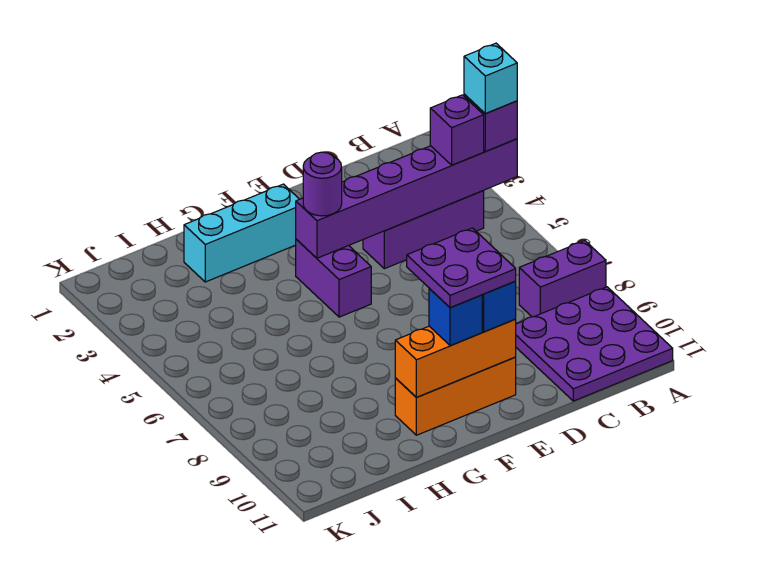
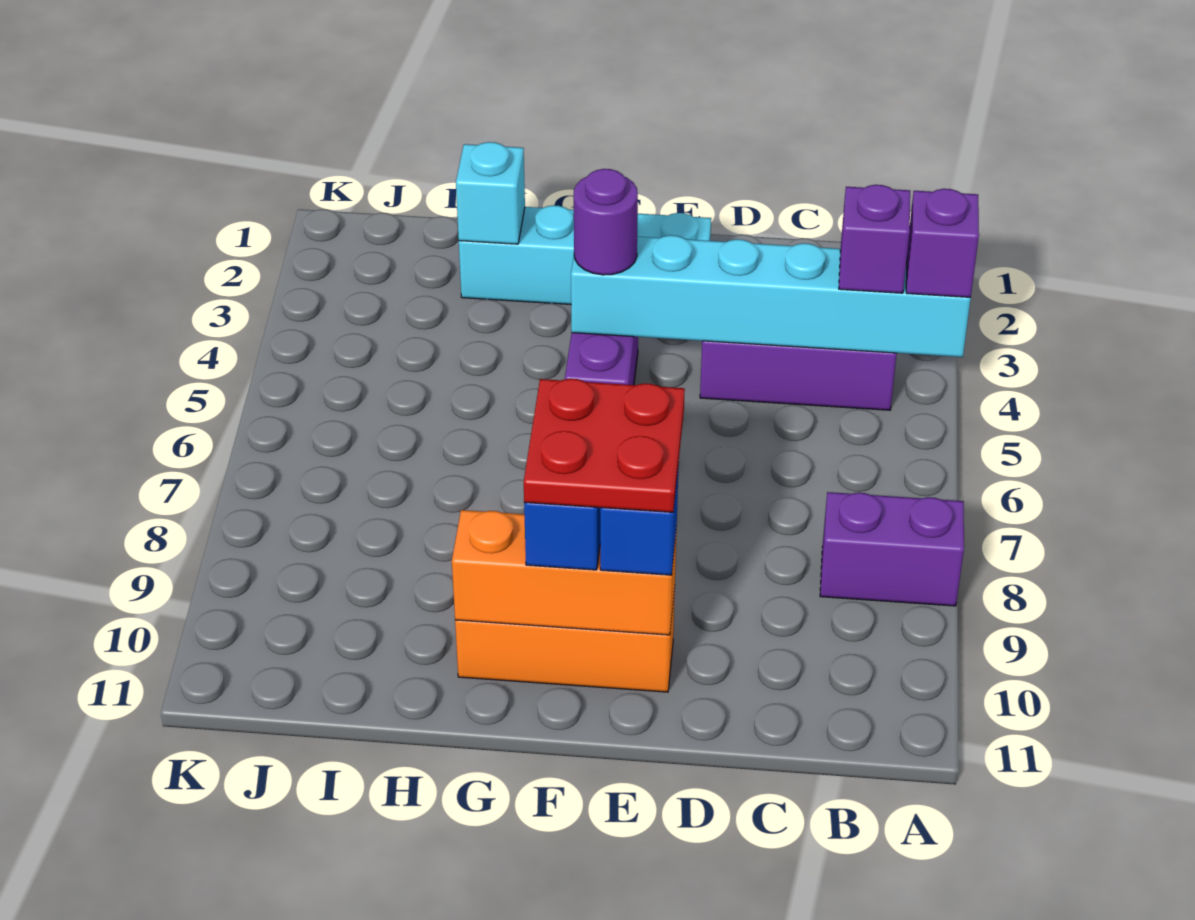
purple 1x6 brick [296,139,517,258] -> cyan 1x6 brick [571,235,971,357]
cyan 1x1 brick [464,43,517,113] -> cyan 1x1 brick moved to [456,142,525,244]
purple 3x3 plate [516,287,673,401] -> none
purple 2x2 plate [407,228,516,308] -> red 2x2 plate [524,379,685,512]
cyan 1x3 brick [184,184,299,282] -> cyan 1x4 brick [459,205,711,304]

